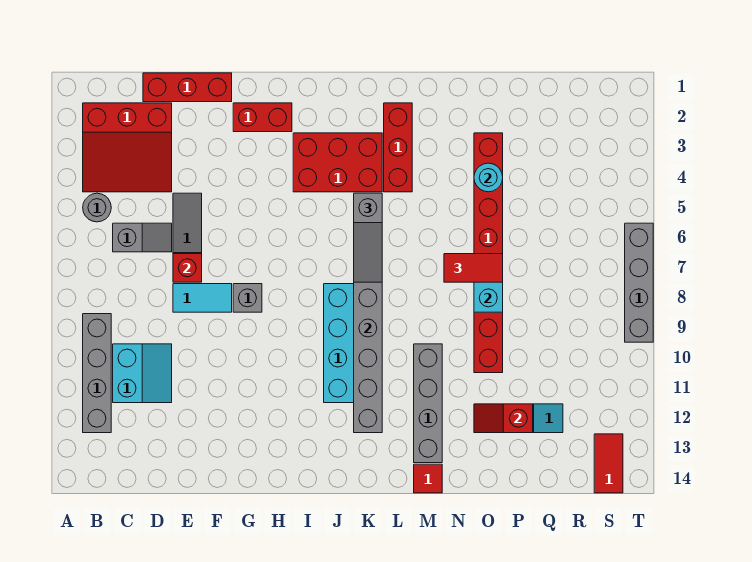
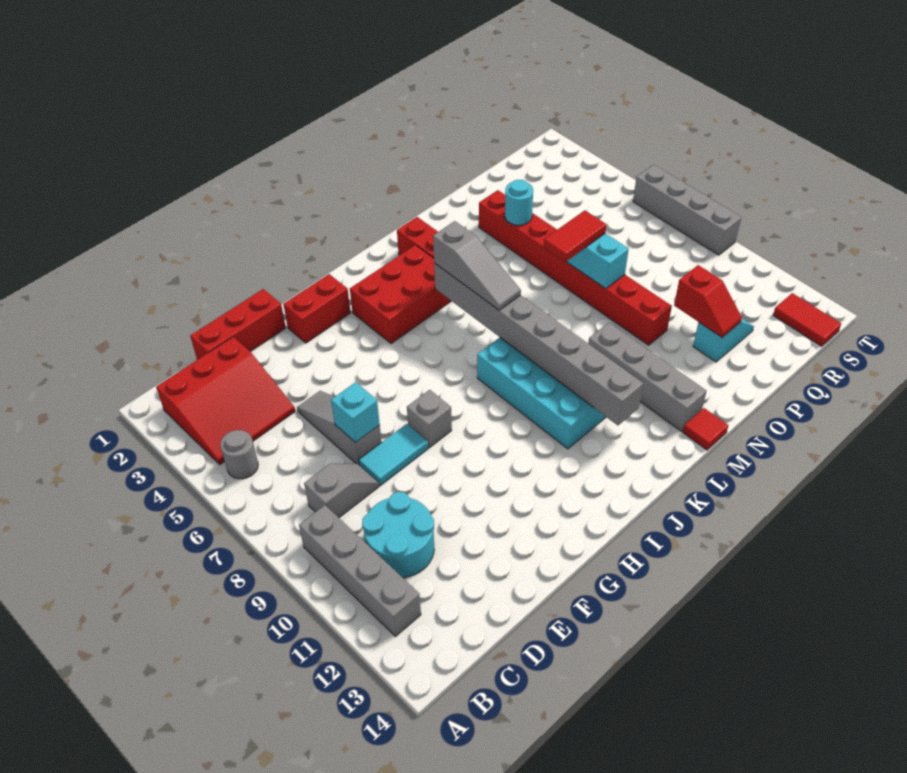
grey 1x2 slope [113,223,172,252] -> grey 1x2 slope moved to [304,464,379,518]
cyan 2x2 slope [113,344,172,403] -> cyan 2x2 round brick [362,492,434,578]
red 1x1 brick [173,254,202,282] -> cyan 1x1 brick [331,382,380,443]
red 1x2 slope [474,404,533,433] -> red 1x2 slope turned to [674,265,742,338]

